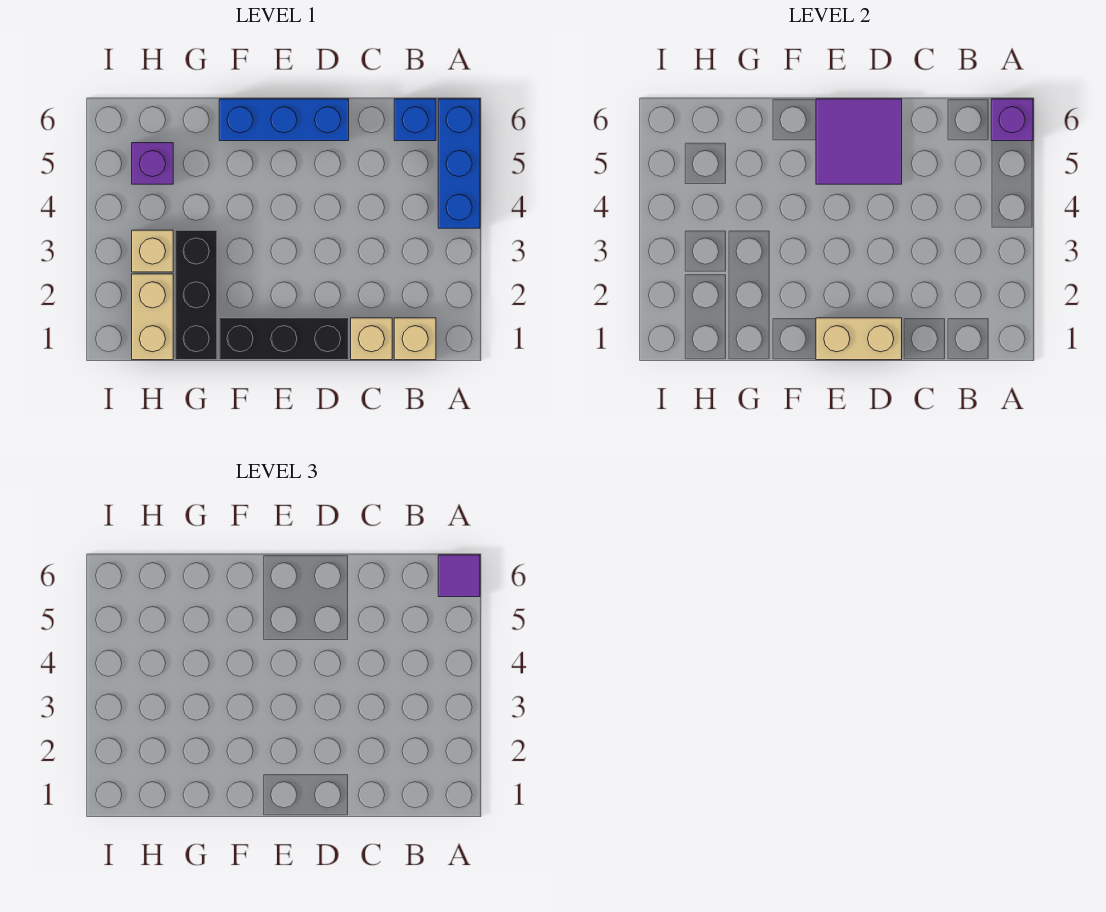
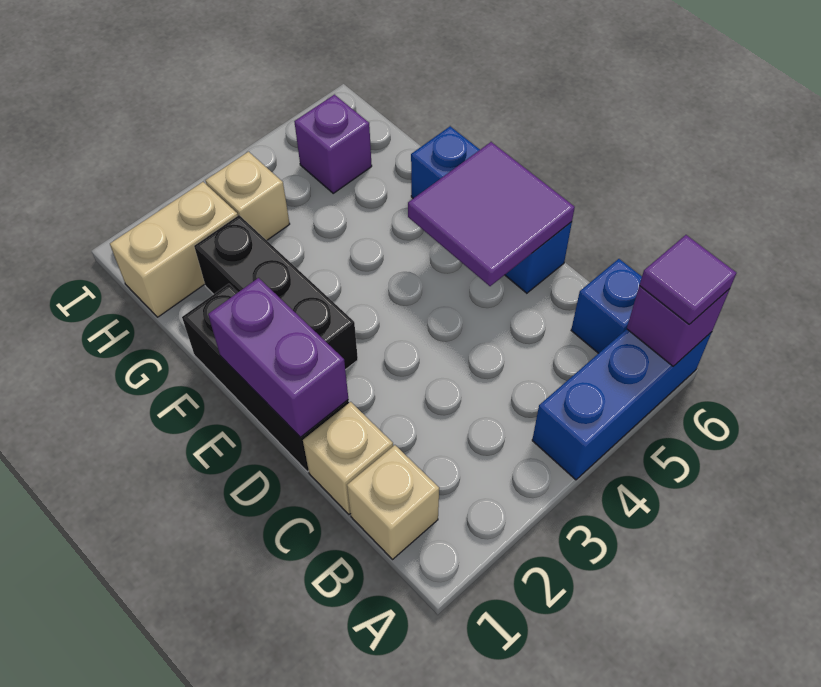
tan 1x2 brick [816,318,902,360] -> purple 1x2 brick [208,278,348,437]
black 1x3 brick [175,230,217,360] -> black 1x3 brick turned to [194,215,358,370]

